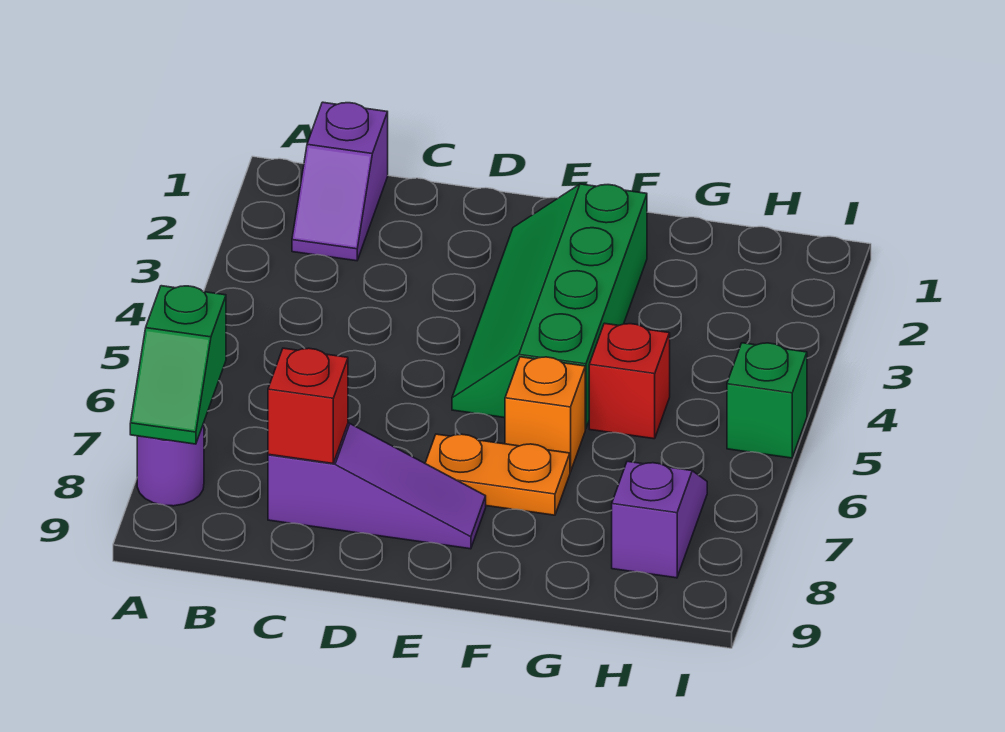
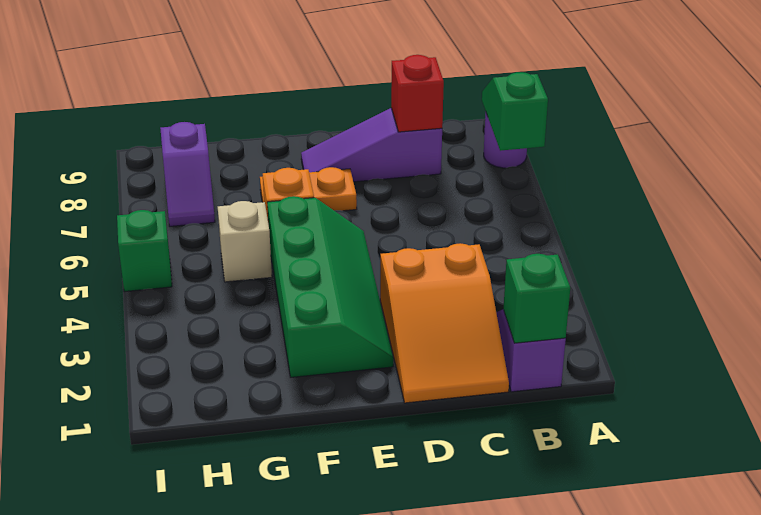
none -> green 1x1 brick [503,254,570,343]
none -> orange 2x3 slope [380,243,509,403]
red 1x1 brick [589,323,670,439] -> tan 1x1 brick [218,201,272,282]

